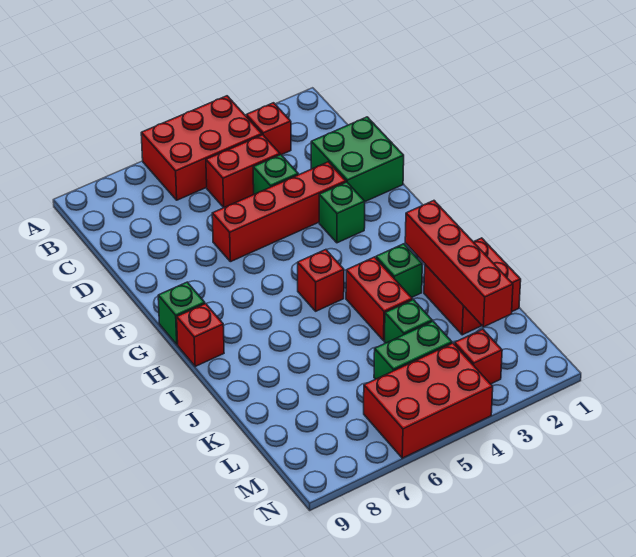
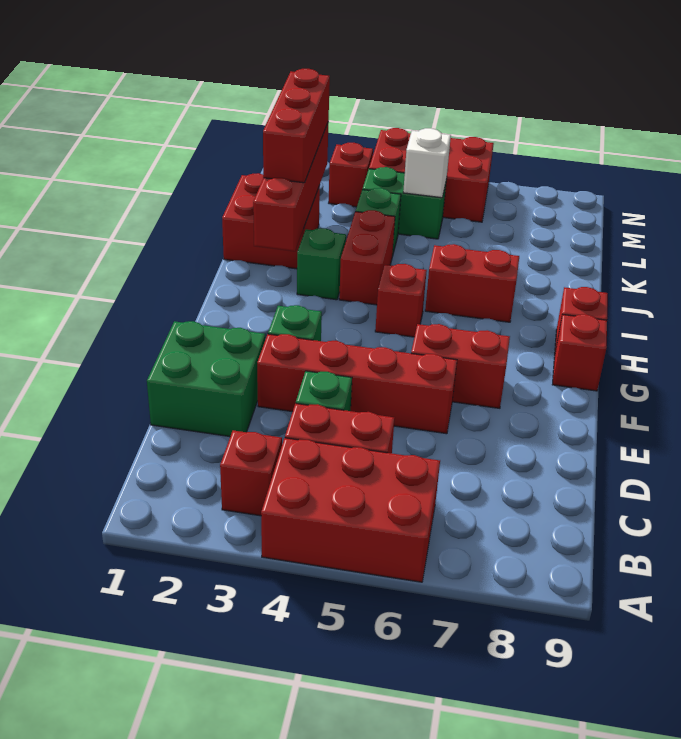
none -> red 1x2 brick [411,324,510,408]
green 1x1 brick [158,282,205,345] -> red 1x1 brick [552,314,607,391]
none -> red 1x2 brick [425,244,519,322]
none -> red 1x3 brick [263,69,330,183]
none -> white 1x1 brick [403,128,451,198]

